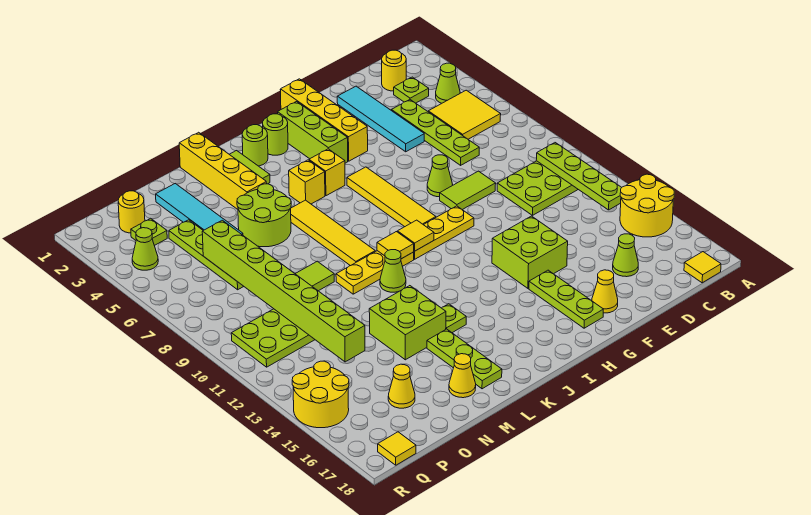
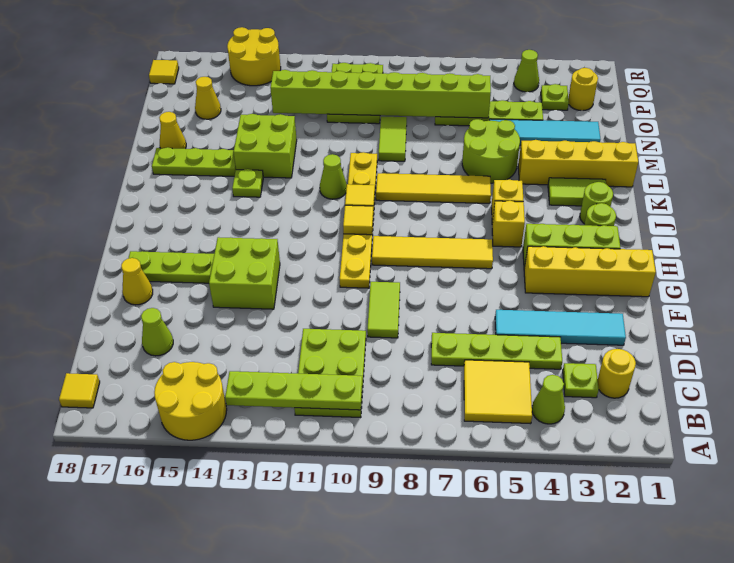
lime 1x1 cone [427,155,453,197] -> none

